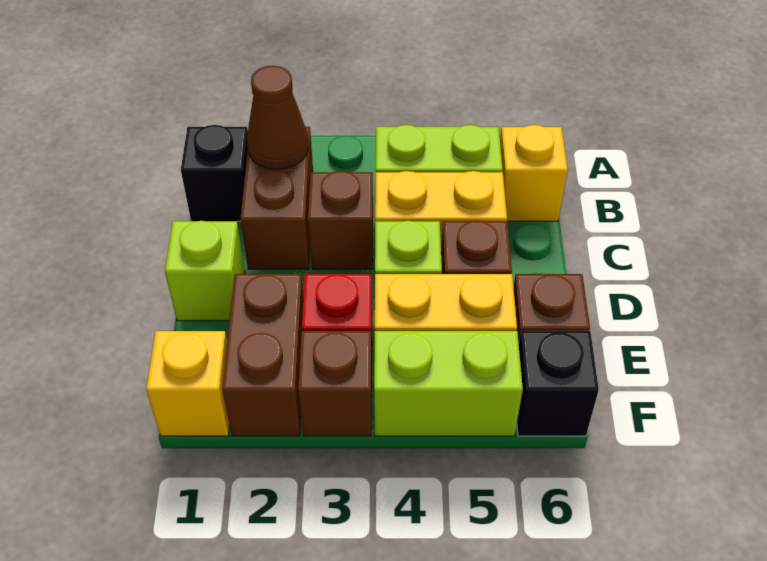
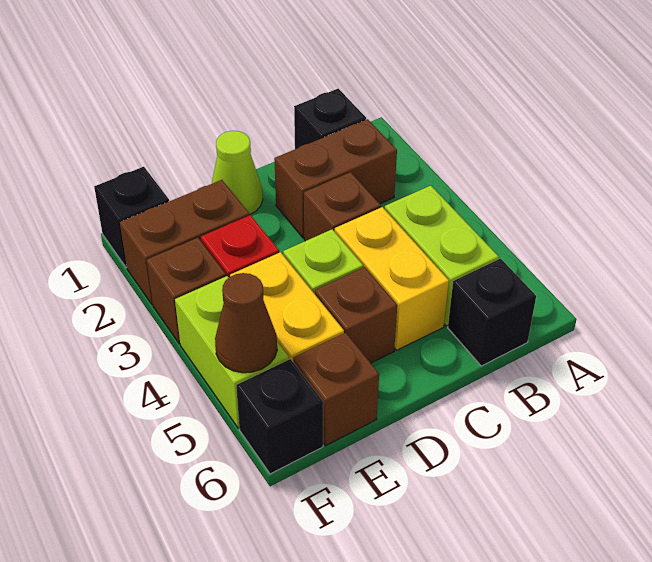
brown 1x1 cone [247,66,309,169] -> brown 1x1 cone moved to [215,273,277,373]
yellow 1x1 brick [500,125,568,221] -> black 1x1 brick [448,259,536,366]
lime 1x1 brick [165,221,245,321] -> lime 1x1 cone [212,131,263,215]
yellow 1x1 brick [146,331,229,436] -> black 1x1 brick [94,167,169,268]

